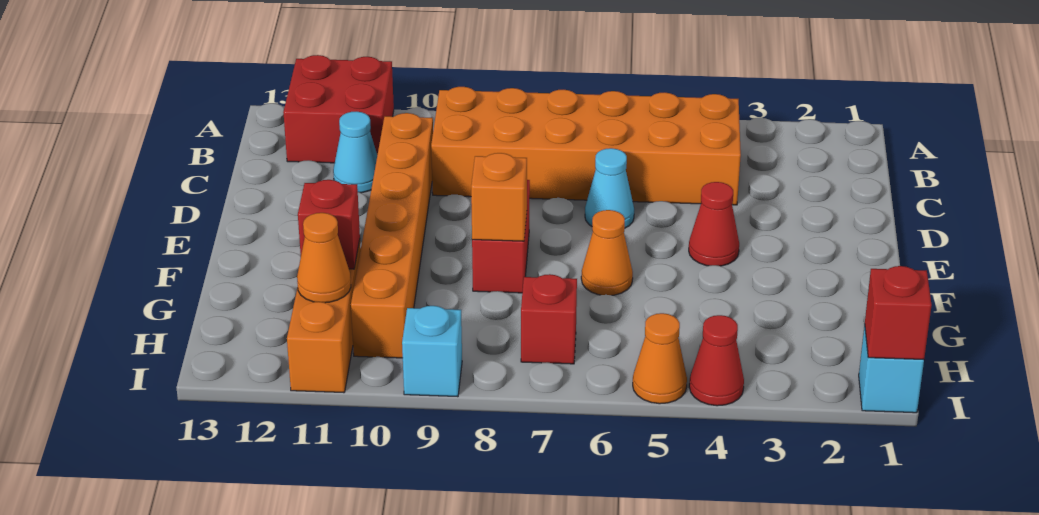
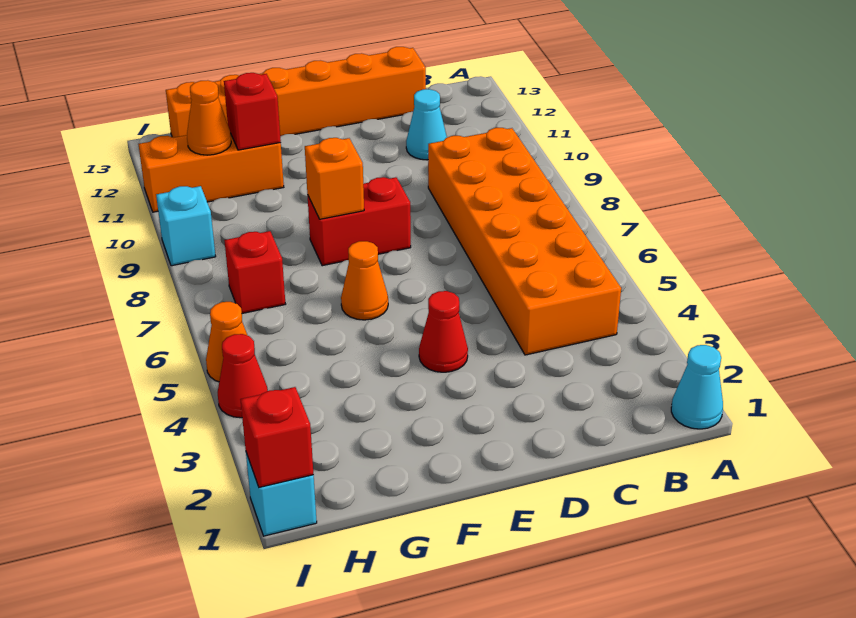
red 2x2 brick [283,55,394,163] -> none
orange 1x6 brick [351,113,433,358] -> orange 1x6 brick moved to [166,47,426,138]
cyan 1x1 cone [585,148,634,228] -> cyan 1x1 cone moved to [671,345,723,429]

